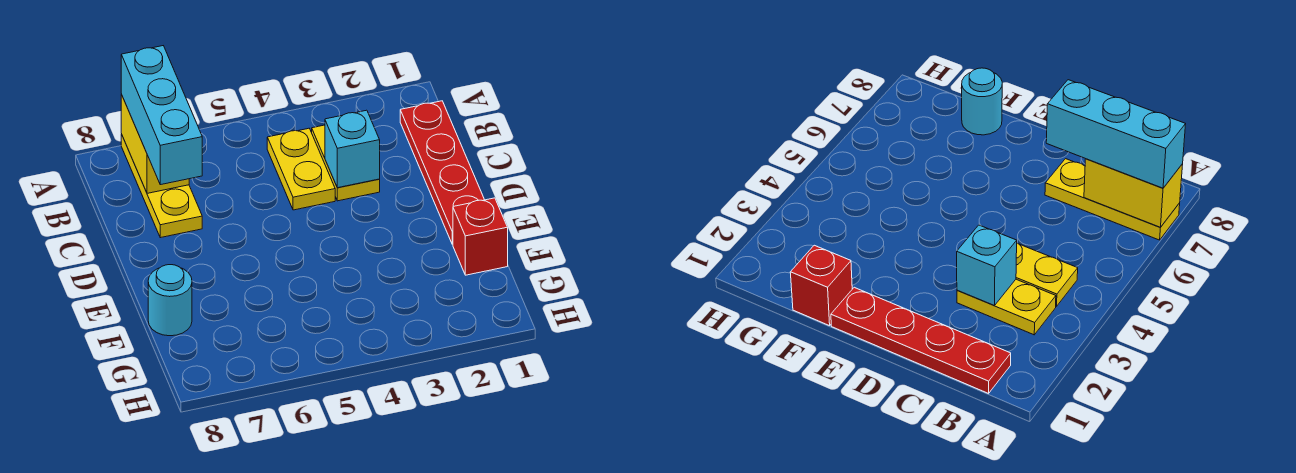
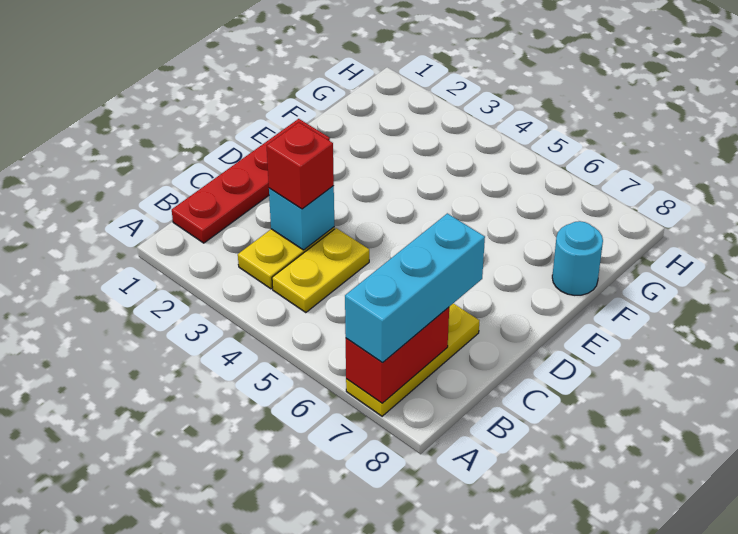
yellow 1x2 brick [121,94,189,193] -> red 1x2 brick [346,307,449,403]
red 1x1 brick [453,198,508,275] -> red 1x1 brick moved to [267,122,334,209]

